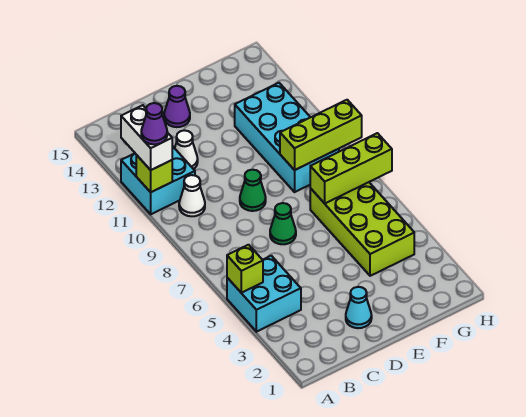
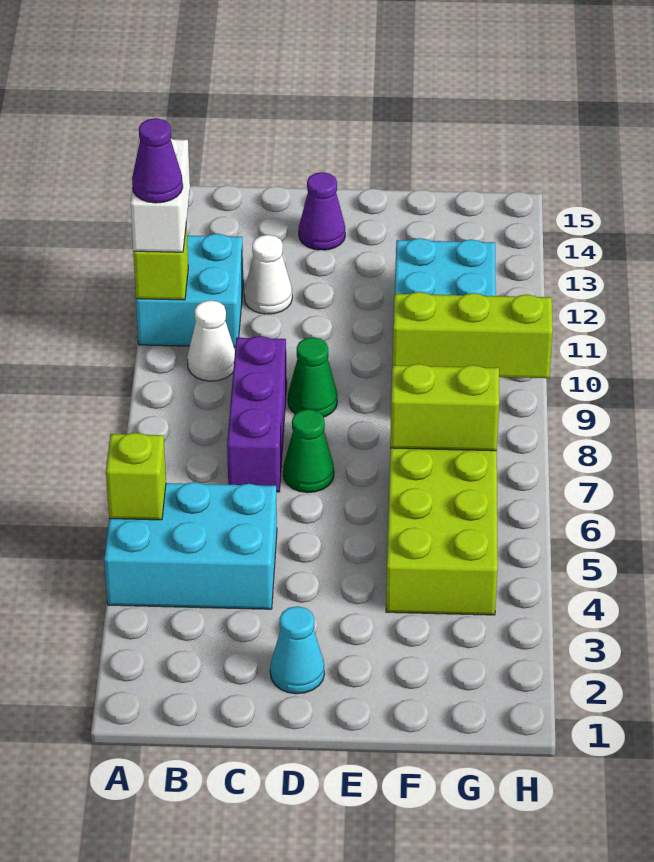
cyan 2x2 brick [227,256,301,332] -> cyan 2x3 brick [104,482,277,609]
none -> purple 1x3 brick [227,336,287,492]
lime 1x3 brick [310,133,392,203] -> lime 1x2 brick [390,364,499,451]

